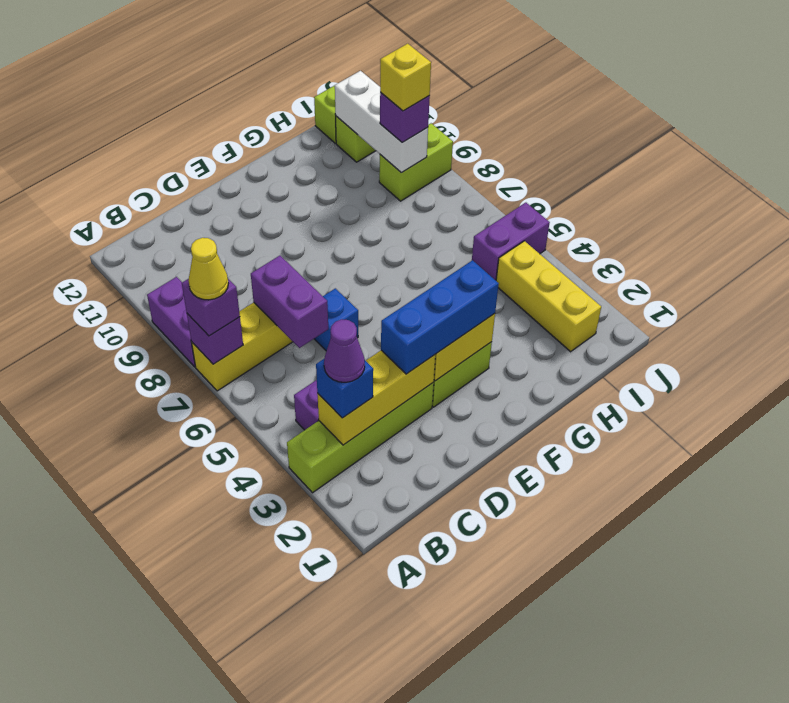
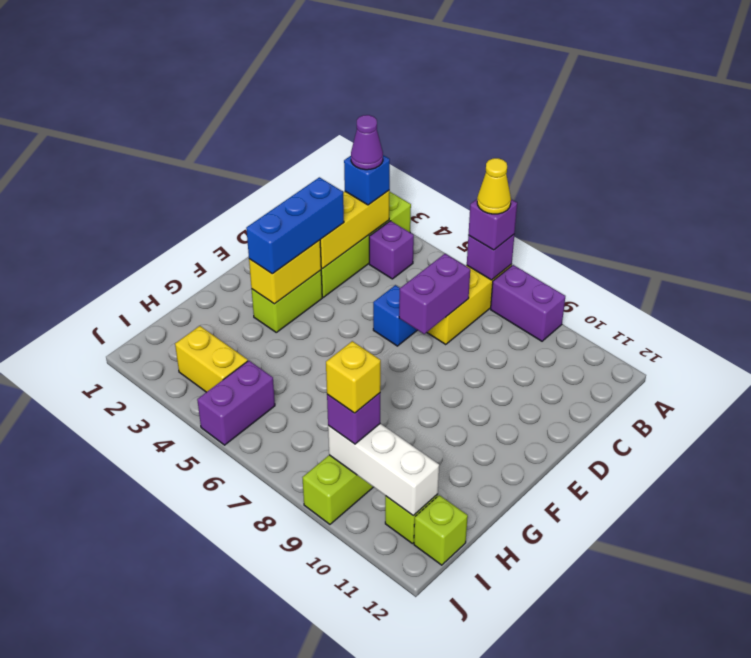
purple 1x2 brick [251,256,328,348] -> purple 1x2 brick turned to [399,254,470,334]
yellow 1x3 brick [496,241,601,352] -> yellow 1x2 brick [175,326,248,392]

